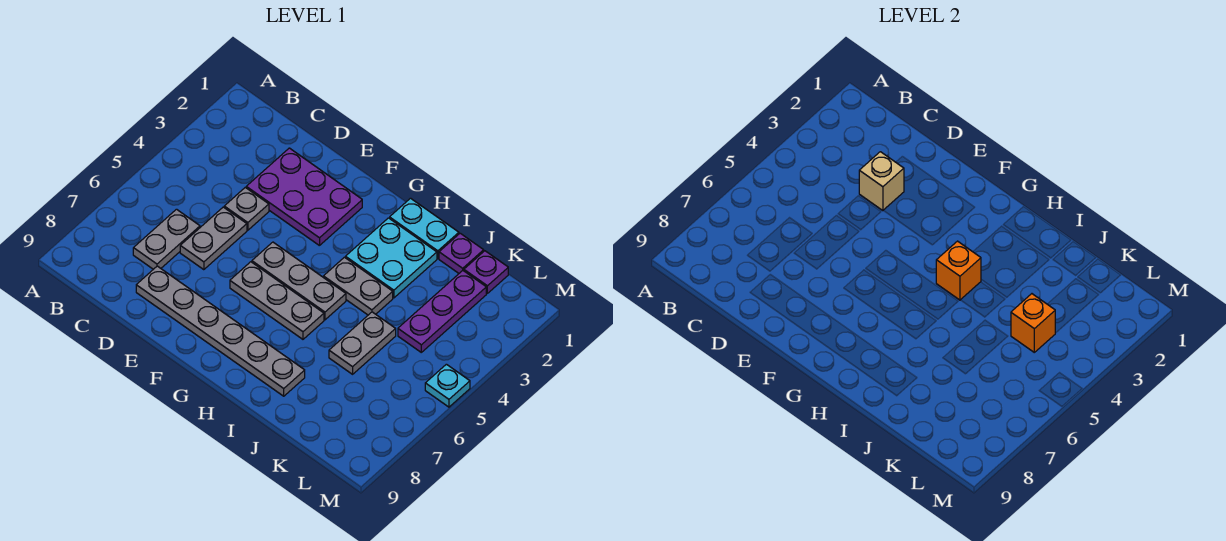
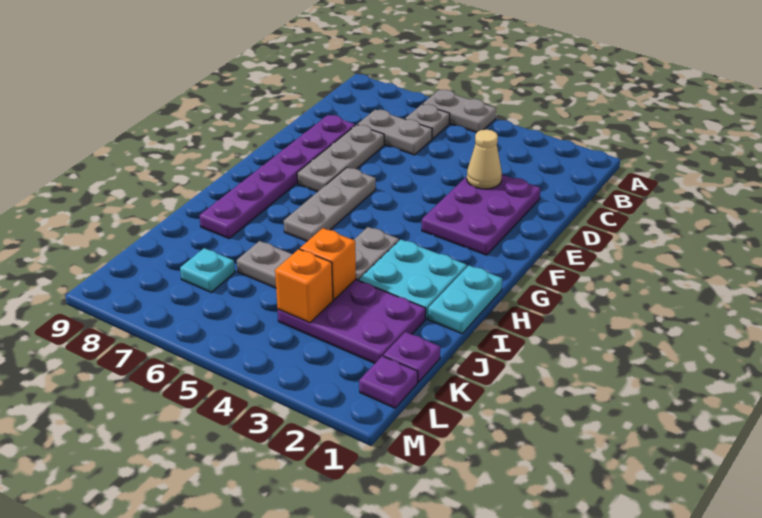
tan 1x1 brick [859,152,904,211] -> tan 1x1 cone [467,129,502,189]
grey 1x1 plate [224,187,269,230] -> grey 1x1 plate moved to [405,104,450,139]
grey 1x2 plate [180,207,247,270] -> grey 1x2 plate moved to [423,90,496,132]
grey 1x6 plate [136,266,305,396] -> purple 1x6 plate [199,115,355,238]
grey 1x3 plate [252,242,346,320] -> grey 1x3 plate moved to [297,125,384,192]
orange 1x1 brick [936,241,981,300] -> orange 1x1 brick moved to [300,228,356,300]
purple 1x1 plate [439,233,484,273] -> purple 1x1 plate moved to [359,356,418,408]
purple 1x3 plate [398,271,486,352] -> purple 2x3 plate [278,280,426,363]
cyan 1x1 plate [425,364,470,407] -> cyan 1x1 plate moved to [180,248,235,292]

